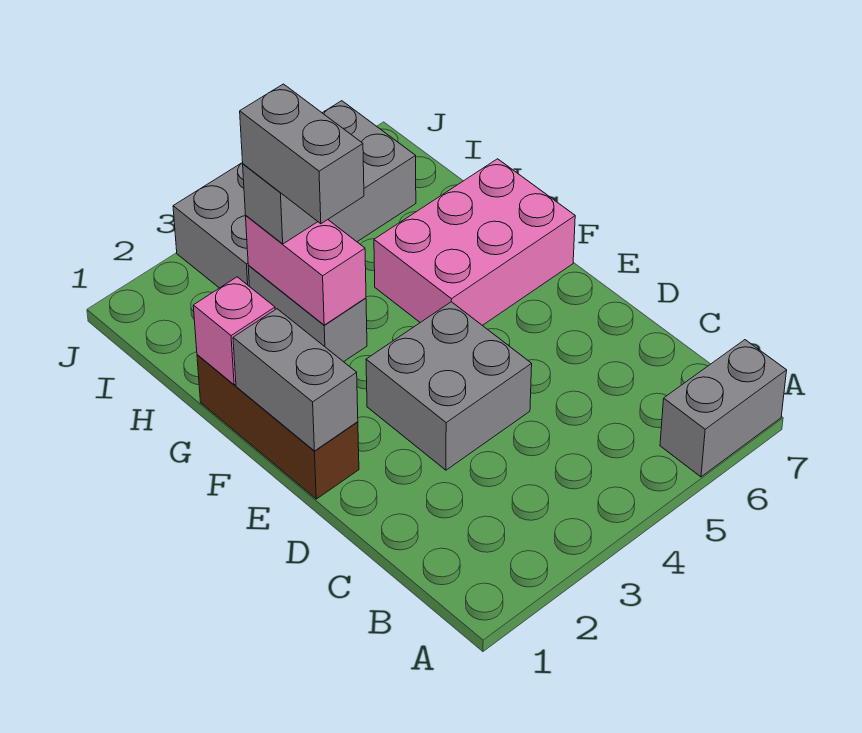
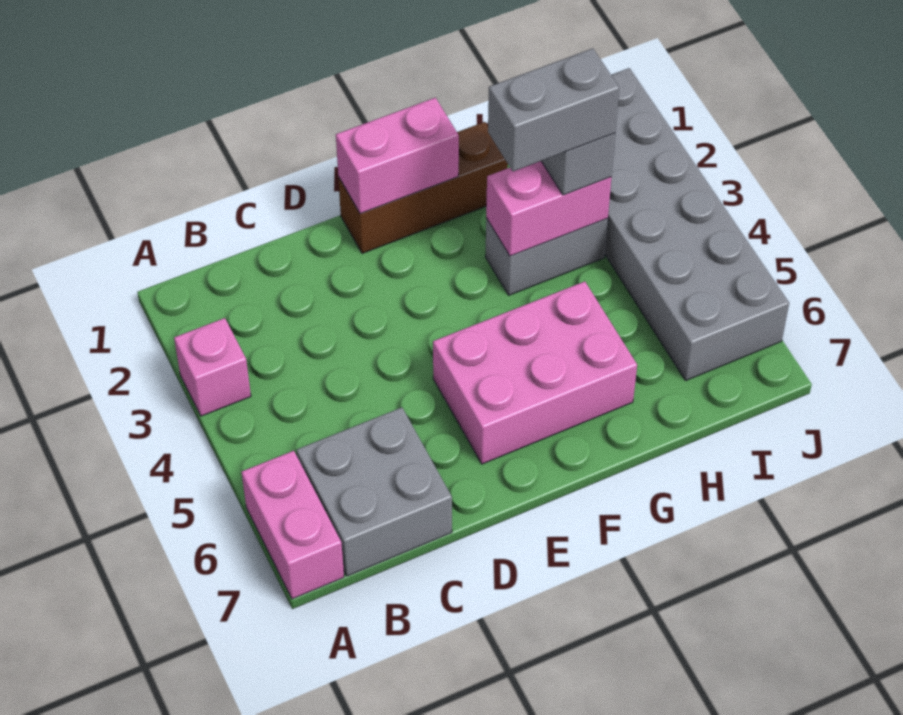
grey 1x2 brick [660,340,787,477] -> pink 1x2 brick [241,451,344,599]
grey 2x2 brick [366,302,532,470] -> grey 2x2 brick moved to [297,407,452,576]
grey 1x2 brick [233,309,358,451] -> pink 1x2 brick [336,98,459,214]
pink 2x3 brick [374,159,575,325] -> pink 2x3 brick turned to [433,281,637,464]
pink 1x1 brick [193,277,275,385] -> pink 1x1 brick moved to [174,318,251,416]
grey 2x4 brick [173,101,416,288] -> grey 2x6 brick [605,68,789,380]

